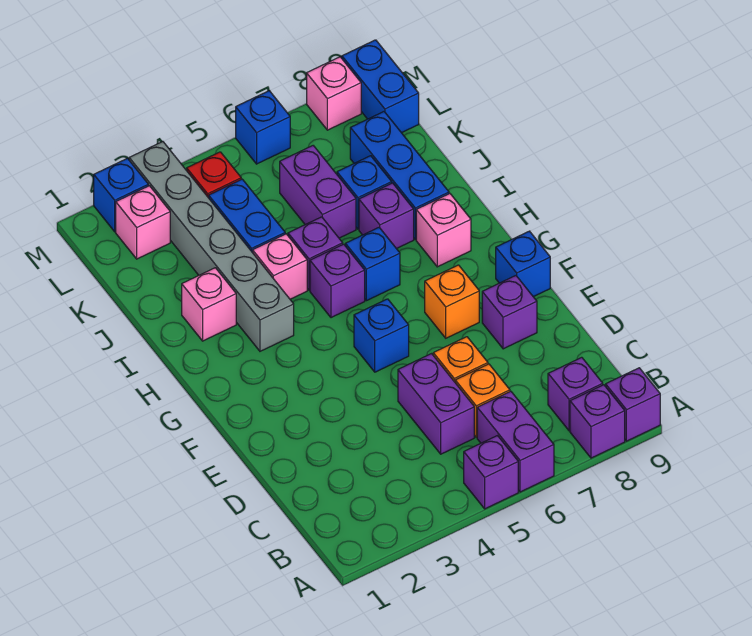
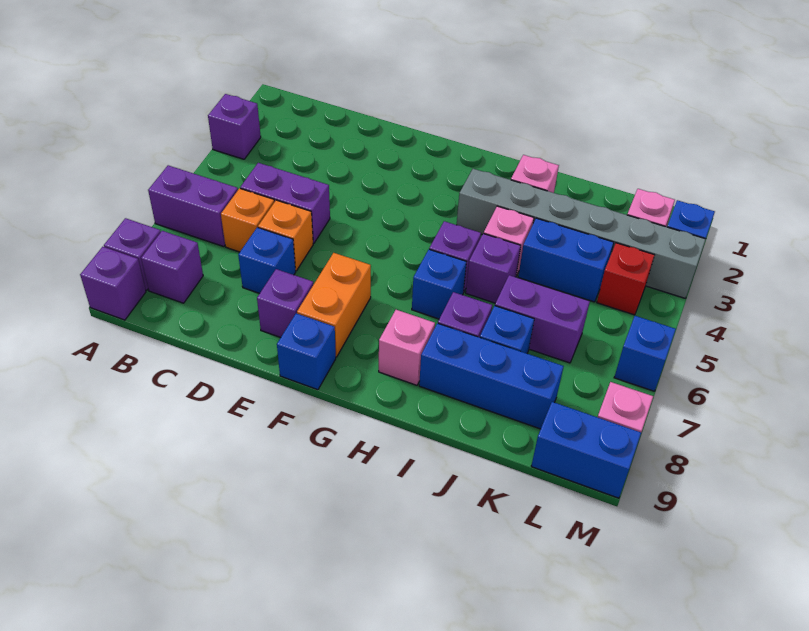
purple 1x1 brick [464,436,518,509] -> purple 1x1 brick moved to [208,94,261,159]
blue 1x1 brick [354,299,409,372] -> blue 1x1 brick moved to [238,228,296,293]
orange 1x1 brick [425,265,479,338] -> orange 1x2 brick [297,253,371,357]

